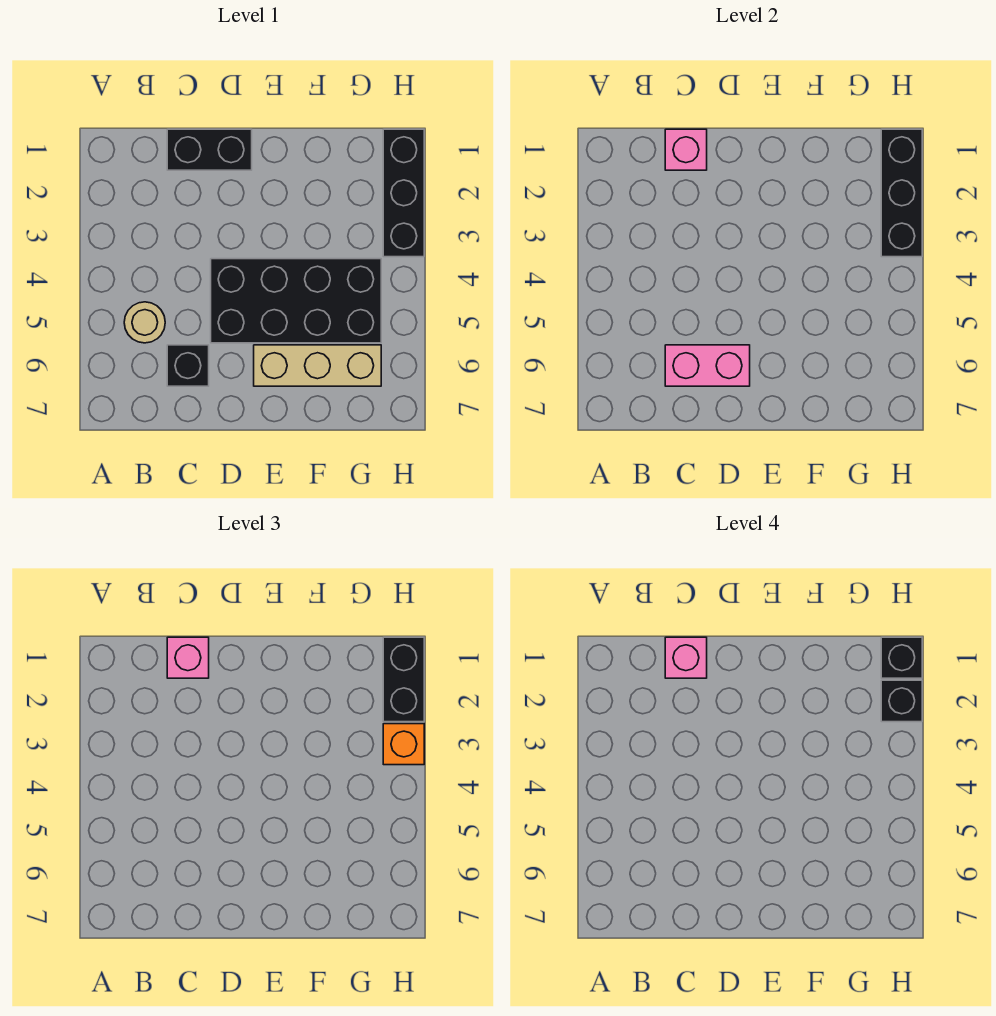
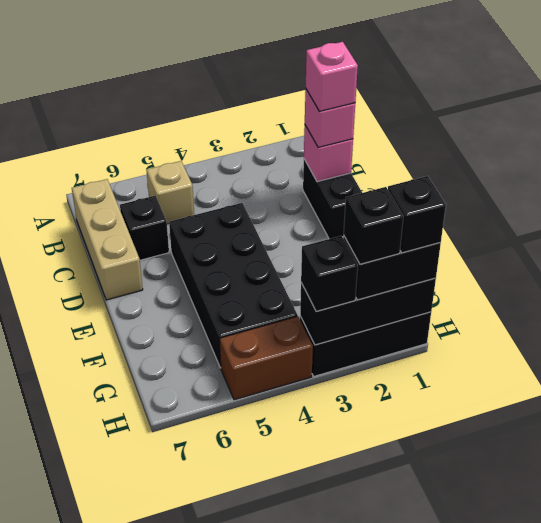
tan 1x1 round brick [124,302,165,343] -> tan 1x1 brick [147,161,194,224]
pink 1x2 brick [665,345,750,386] -> none
tan 1x3 brick [254,345,381,386] -> tan 1x3 brick moved to [72,179,143,300]
orange 1x1 brick [383,724,424,765] -> black 1x1 brick [301,236,358,311]
none -> brown 1x2 brick [220,316,313,400]

